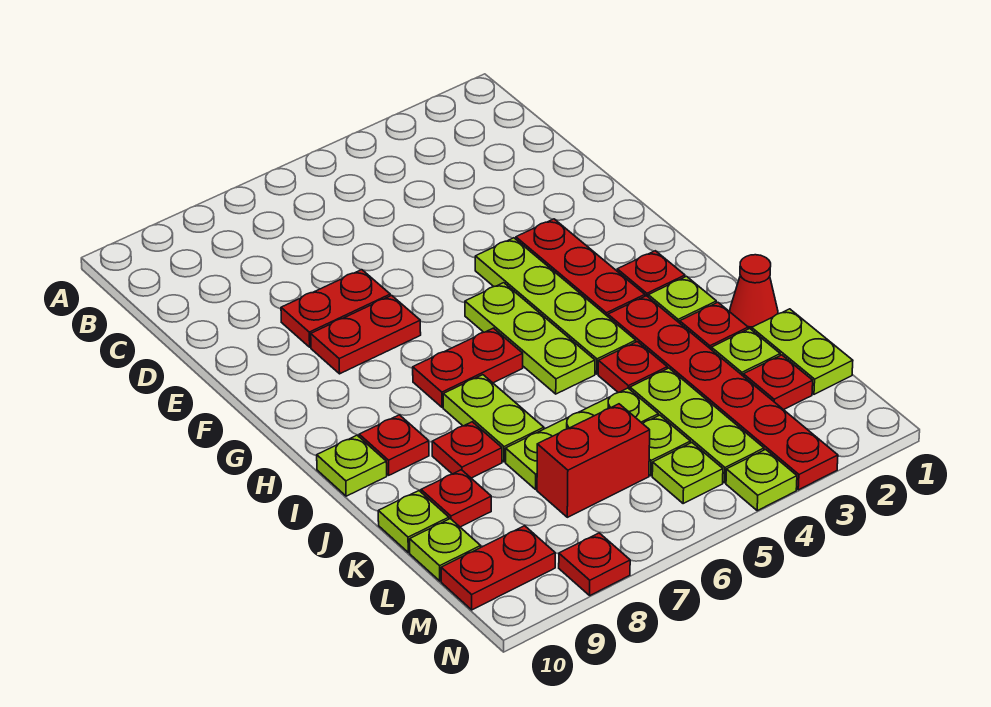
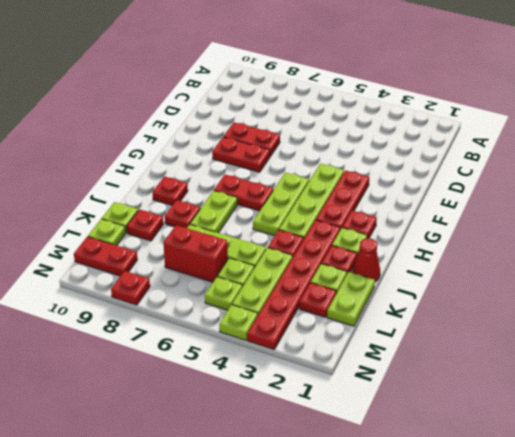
lime 1x1 plate [317,435,387,496] -> none

